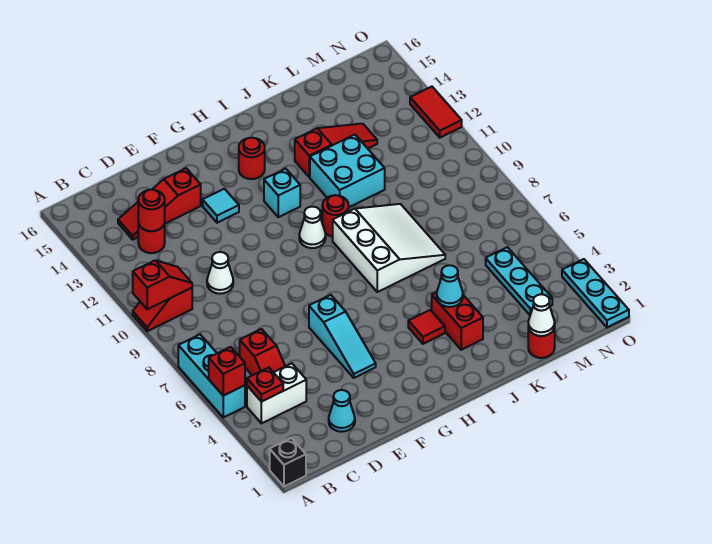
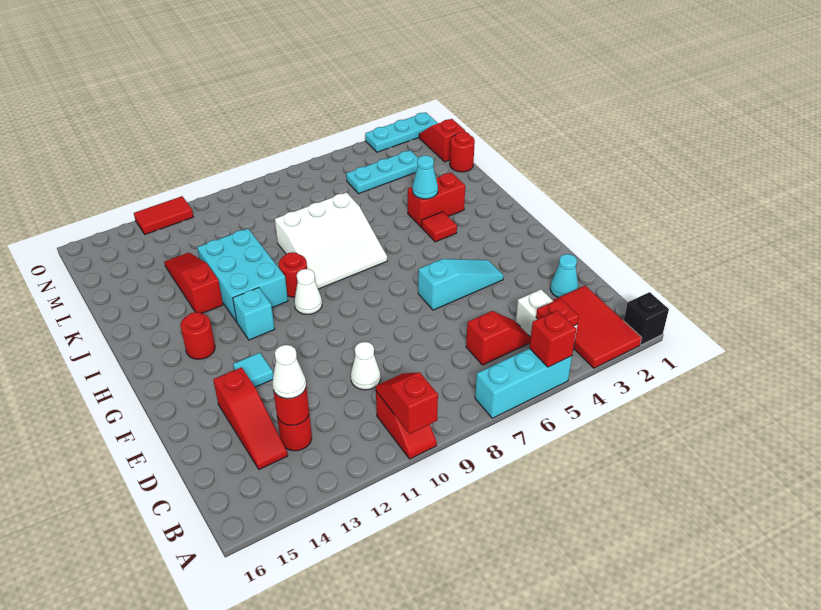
none -> red 2x3 tile [553,286,641,368]
white 3x3 slope [333,204,445,292] -> white 3x3 slope turned to [275,192,387,289]
cyan 2x2 brick [310,135,385,207] -> cyan 2x3 brick [197,229,288,322]
white 1x1 cone [528,294,555,336] -> white 1x1 cone moved to [273,345,306,399]
none -> red 1x2 slope [419,119,465,162]

